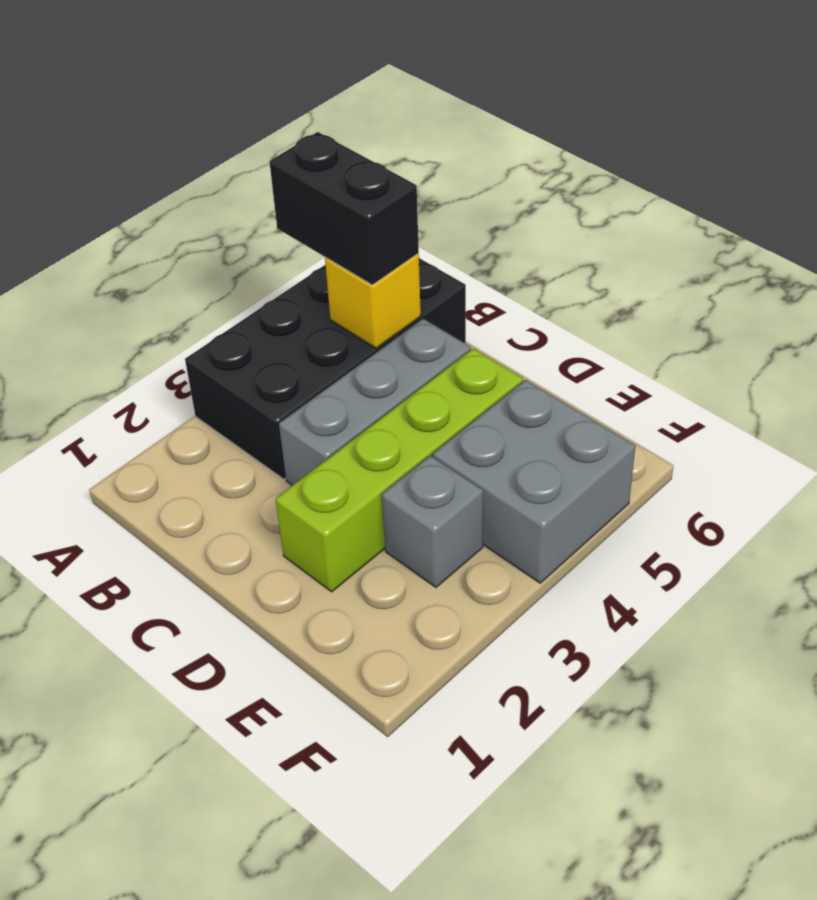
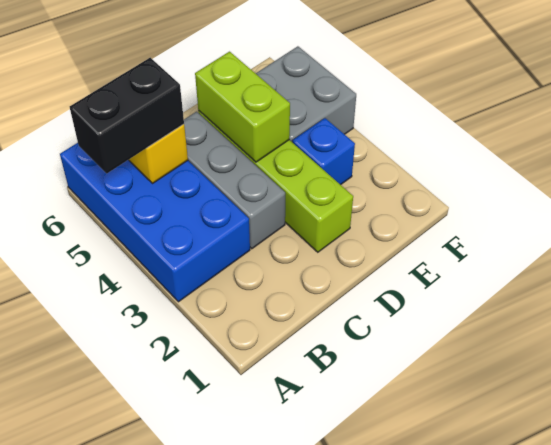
black 2x4 brick [185,258,466,479] -> blue 2x4 brick [60,143,250,302]
none -> lime 1x2 brick [195,52,290,162]
grey 1x1 brick [382,456,483,587] -> blue 1x1 brick [293,118,355,185]

